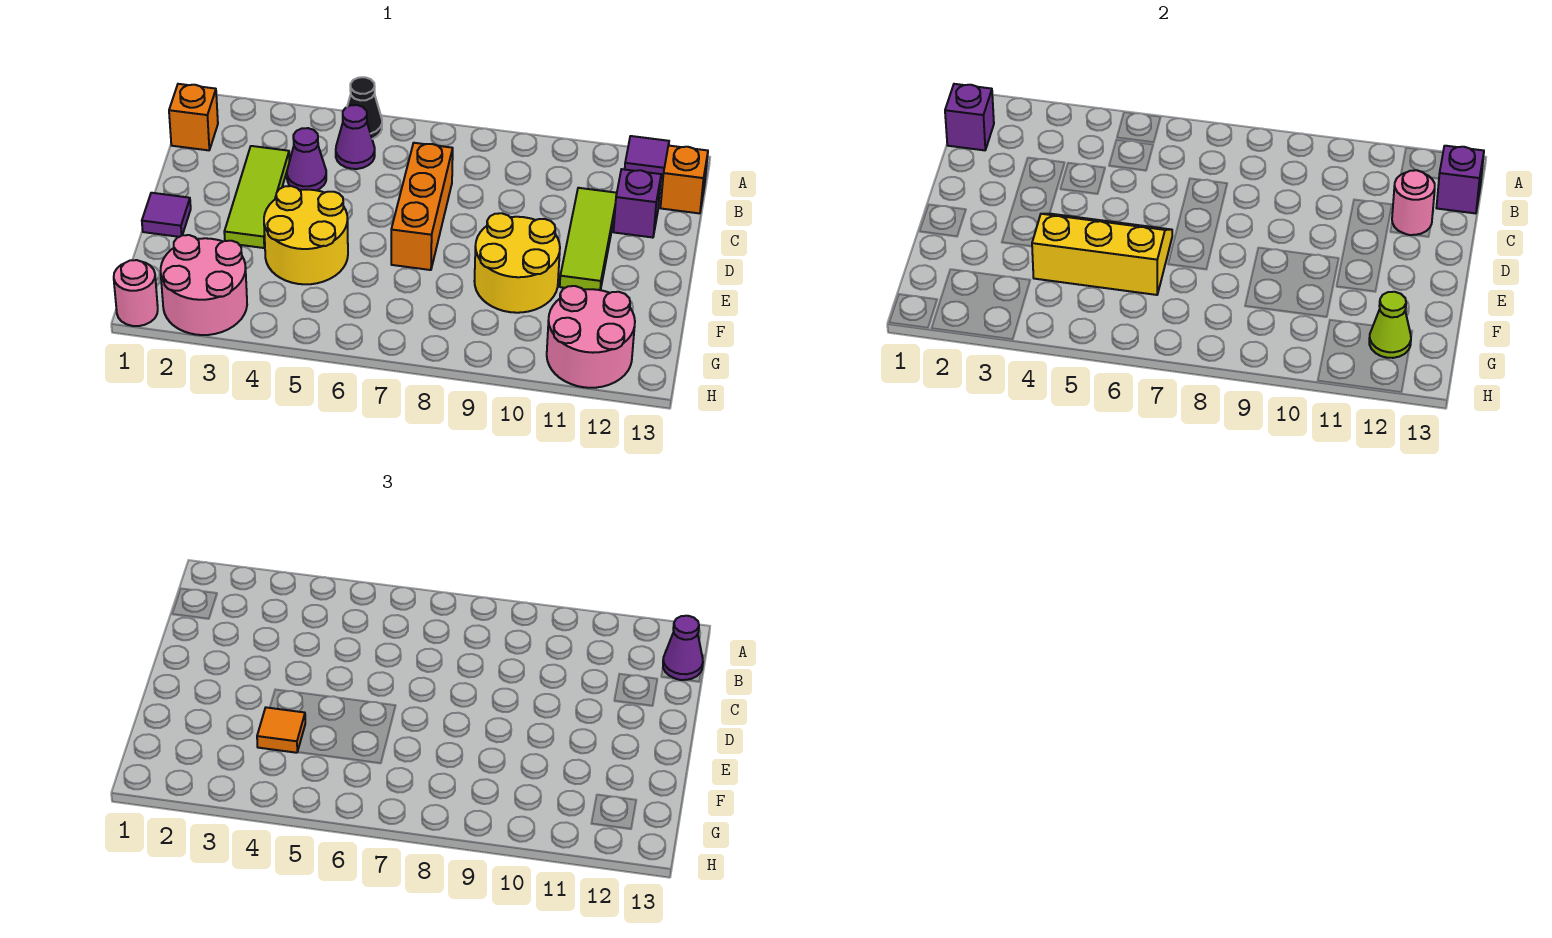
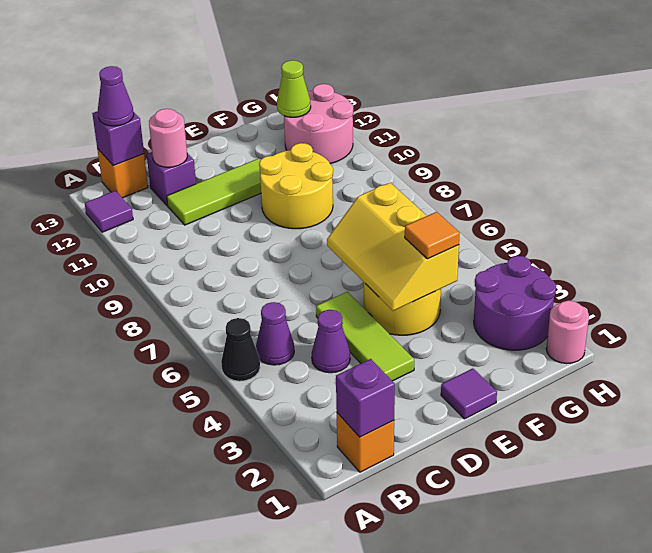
lime 1x3 tile [224,146,289,248] -> lime 1x3 tile turned to [316,292,414,381]
orange 1x3 brick [391,143,453,270] -> none
pink 2x2 round brick [161,235,247,335] -> purple 2x2 round brick [474,256,556,350]

